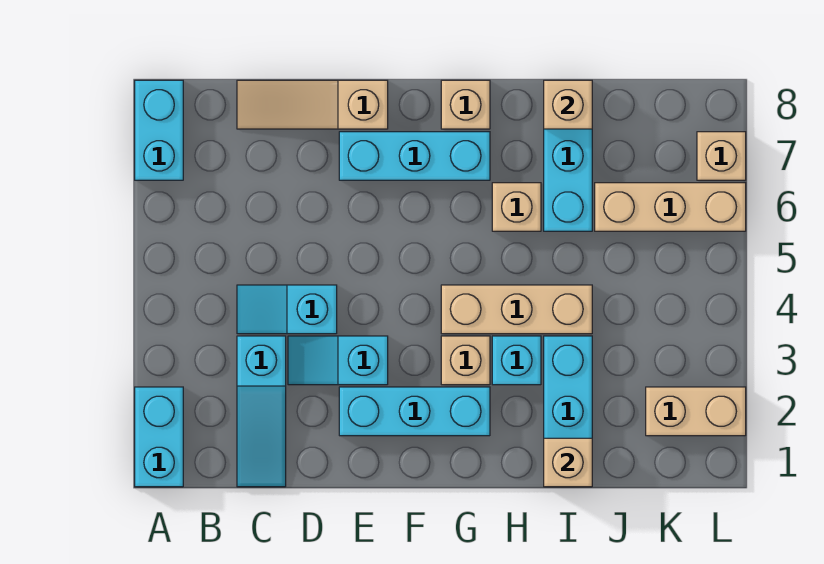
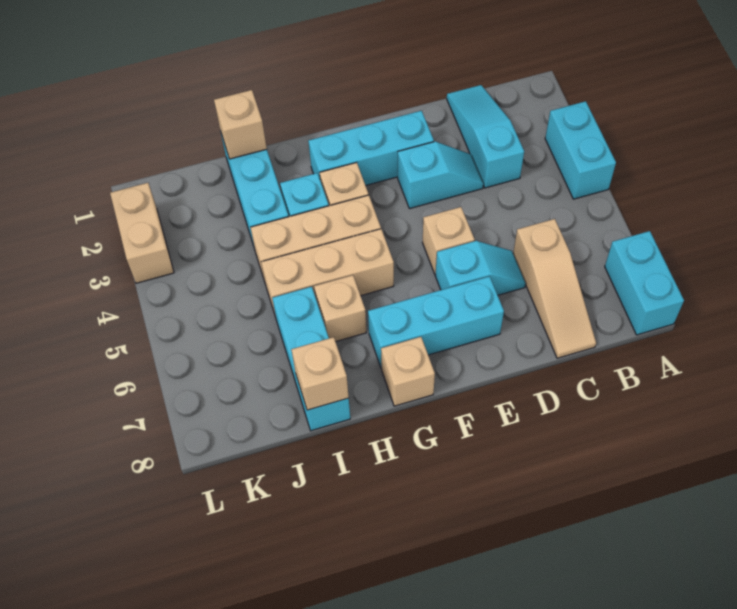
cyan 1x2 brick [135,387,183,487] -> cyan 1x2 brick moved to [545,101,616,199]
cyan 1x2 slope [237,285,337,334] -> cyan 1x2 slope moved to [435,241,526,295]
tan 1x3 slope [237,80,388,129] -> tan 1x3 slope turned to [513,219,596,358]
tan 1x3 brick [595,183,746,231] -> tan 1x3 brick moved to [261,229,394,317]
tan 1x2 brick [646,387,746,436] -> tan 1x2 brick turned to [110,183,174,283]
tan 1x1 brick [697,132,746,180] -> tan 1x1 brick moved to [423,207,475,275]

